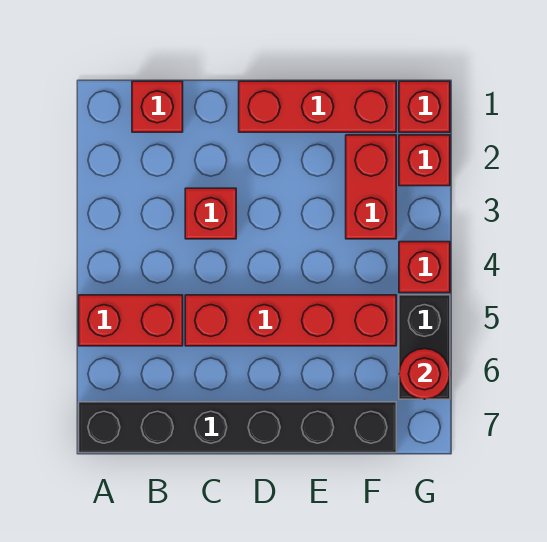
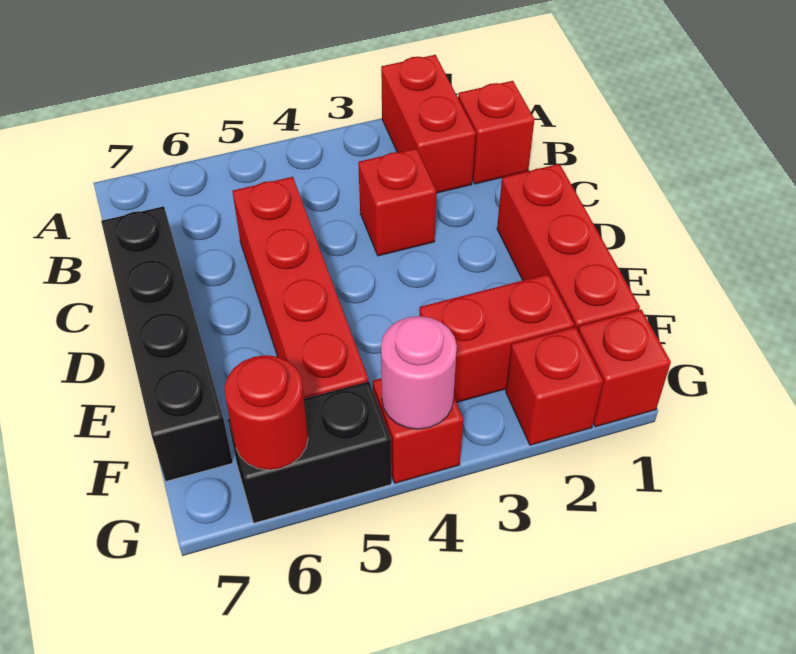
red 1x2 brick [79,295,183,346] -> red 1x2 brick moved to [381,55,476,193]
black 1x6 brick [79,402,396,453] -> black 1x4 brick [101,206,233,481]
none -> pink 1x1 round brick [381,316,457,429]

